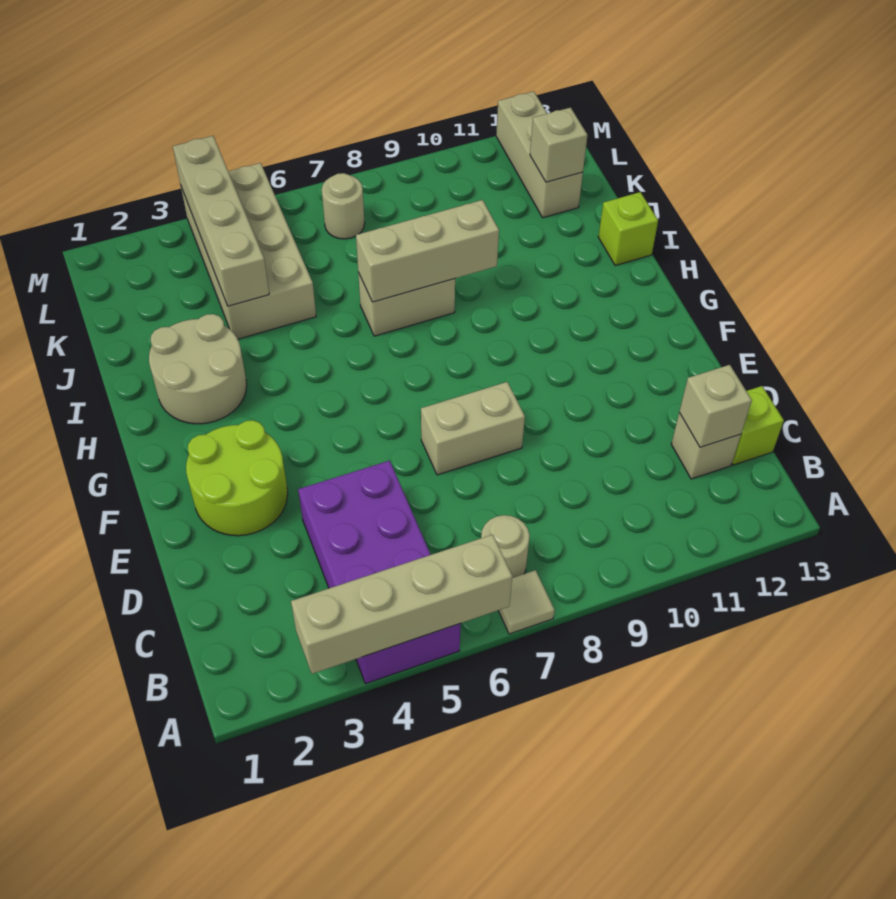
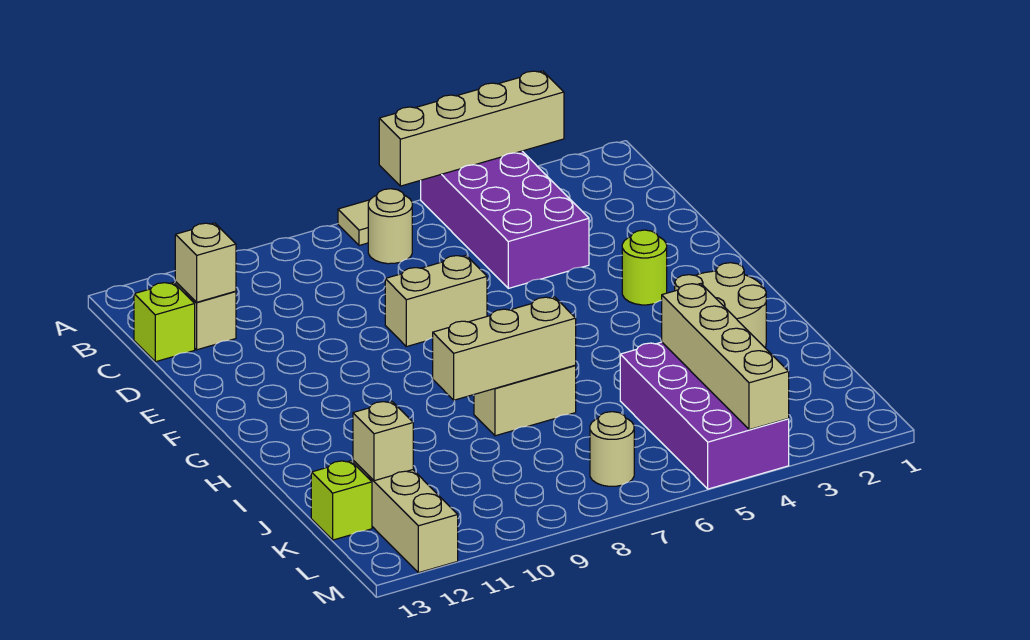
lime 2x2 round brick [186,420,288,536] -> lime 1x1 round brick [622,230,667,305]
lime 1x1 brick [598,192,658,266] -> lime 1x1 brick moved to [311,461,372,540]
tan 2x4 brick [181,163,316,339] -> purple 2x4 brick [620,342,789,489]

